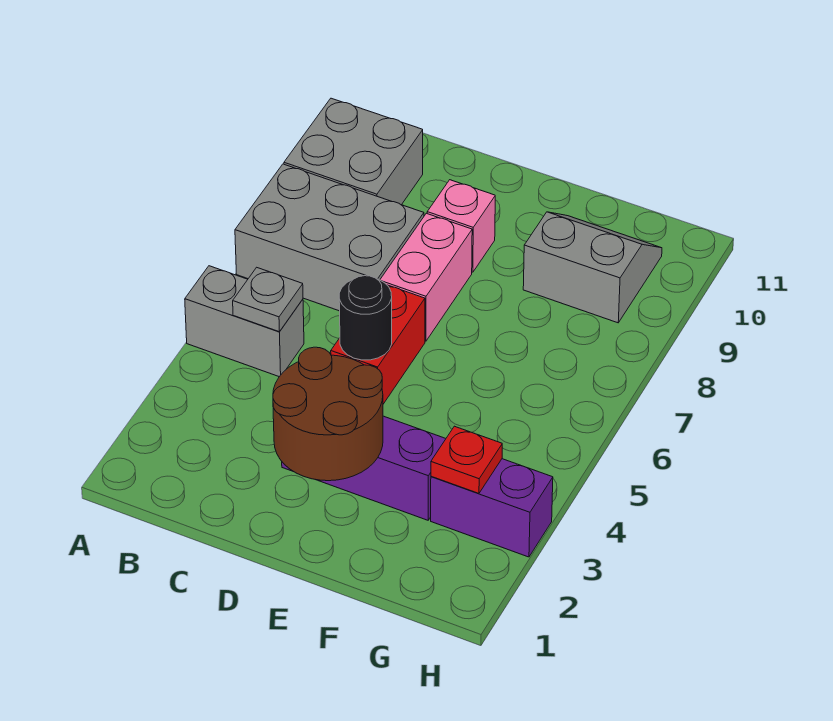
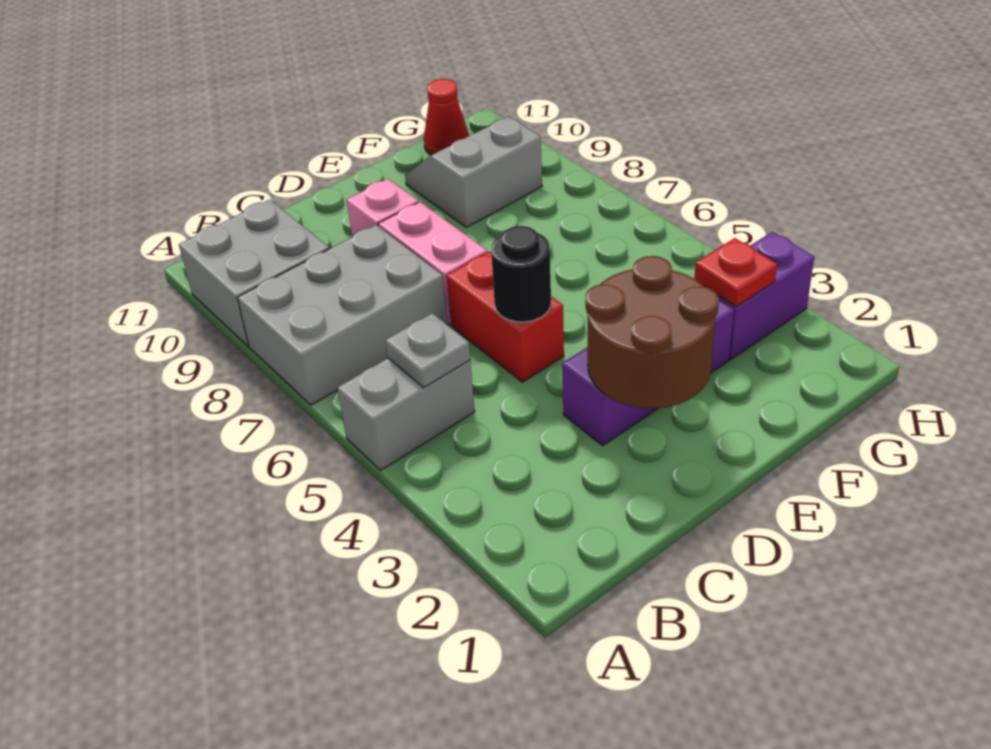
none -> red 1x1 cone [424,79,469,155]

